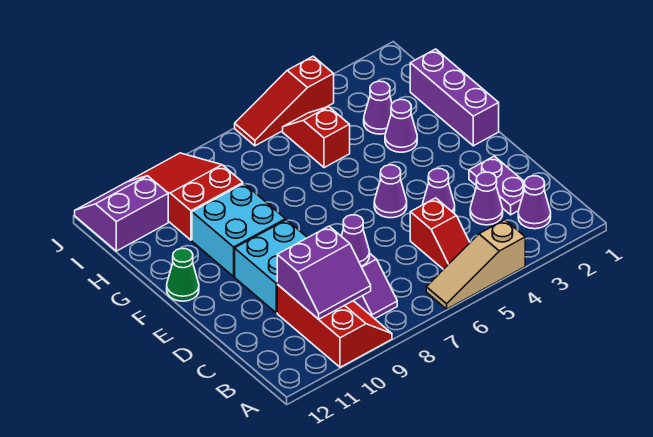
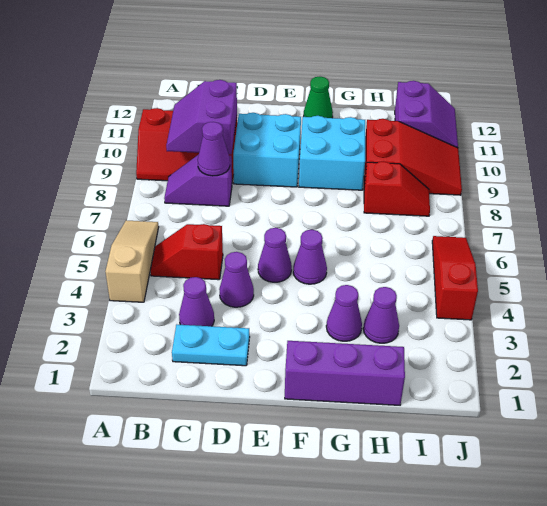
purple 1x1 cone [518,176,551,229] -> purple 1x1 cone moved to [293,230,327,284]
purple 1x2 plate [469,156,525,215] -> cyan 1x2 plate [172,325,250,366]
red 1x2 slope [283,107,350,168] -> red 1x2 slope moved to [364,162,430,216]

